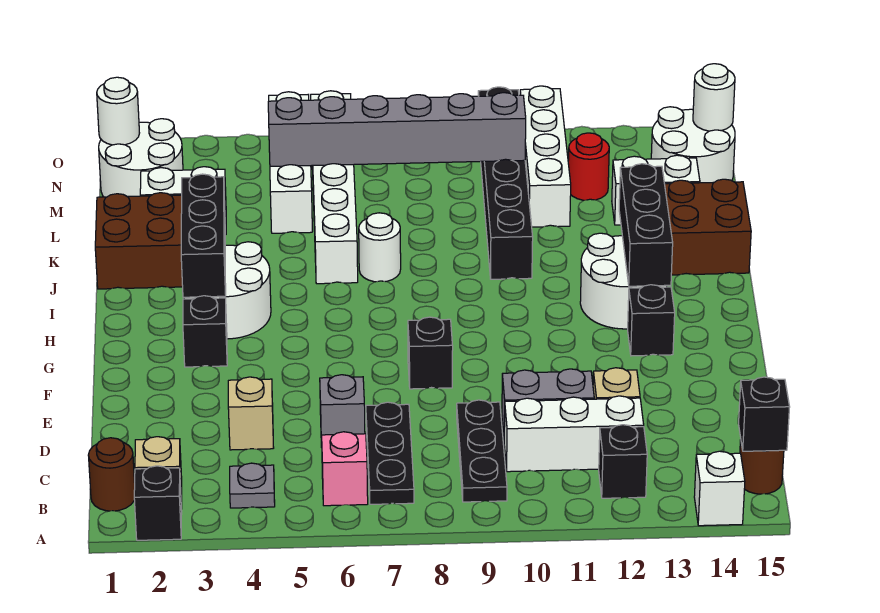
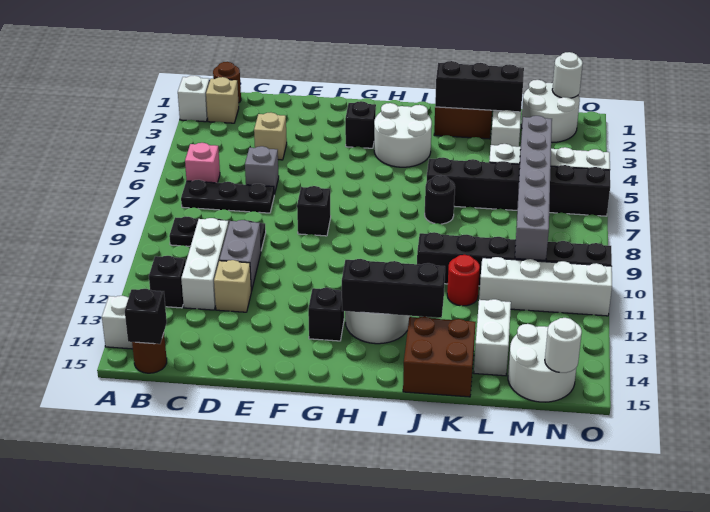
black 1x1 brick [134,466,182,540] -> white 1x1 brick [178,75,209,122]
grey 1x1 plate [230,463,275,508] -> none
black 1x3 brick [181,174,226,297] -> black 1x3 brick moved to [435,61,524,112]
white 1x6 brick [311,91,358,284] -> black 1x6 brick [426,158,610,216]
white 1x1 round brick [359,213,401,282] -> black 1x1 round brick [425,175,455,224]
red 1x1 round brick [568,133,609,200] -> red 1x1 round brick moved to [447,255,480,306]

